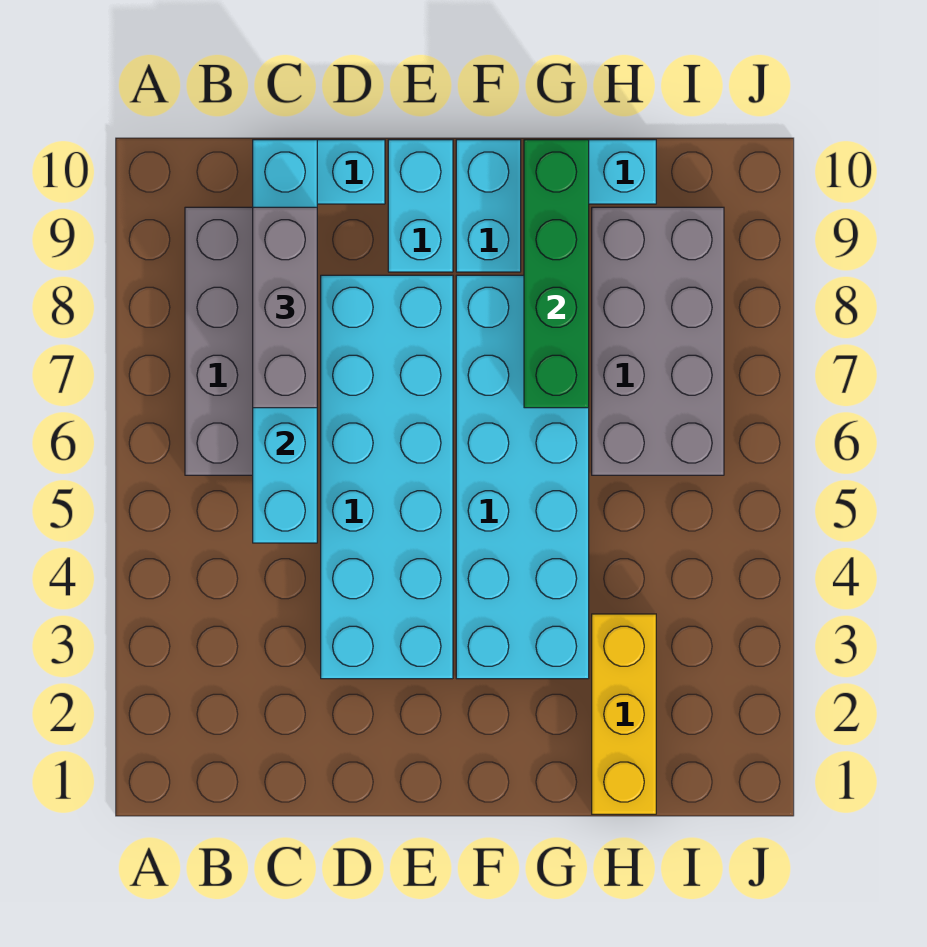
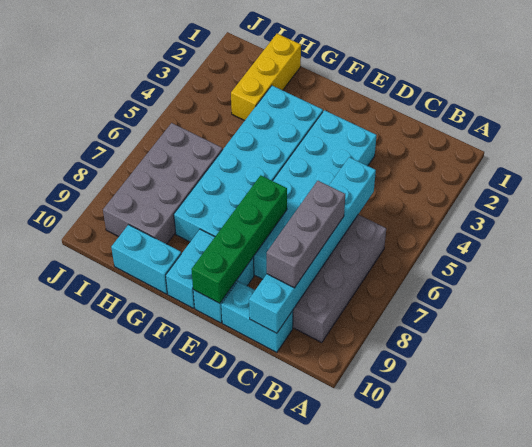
green 1x4 brick [524,140,589,408] -> green 1x4 brick moved to [192,175,287,303]

